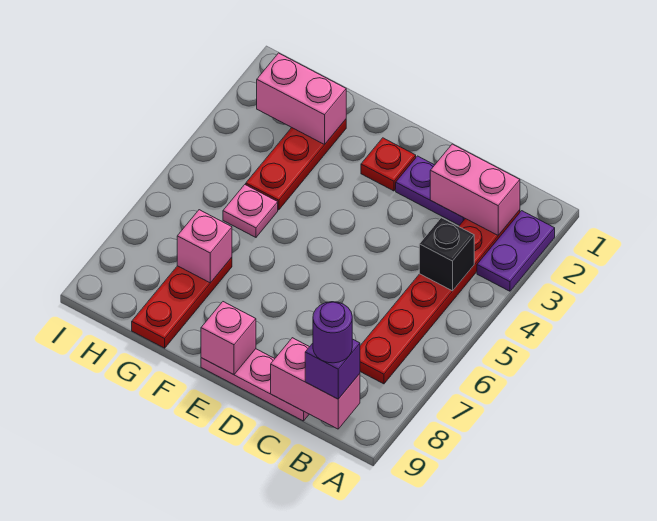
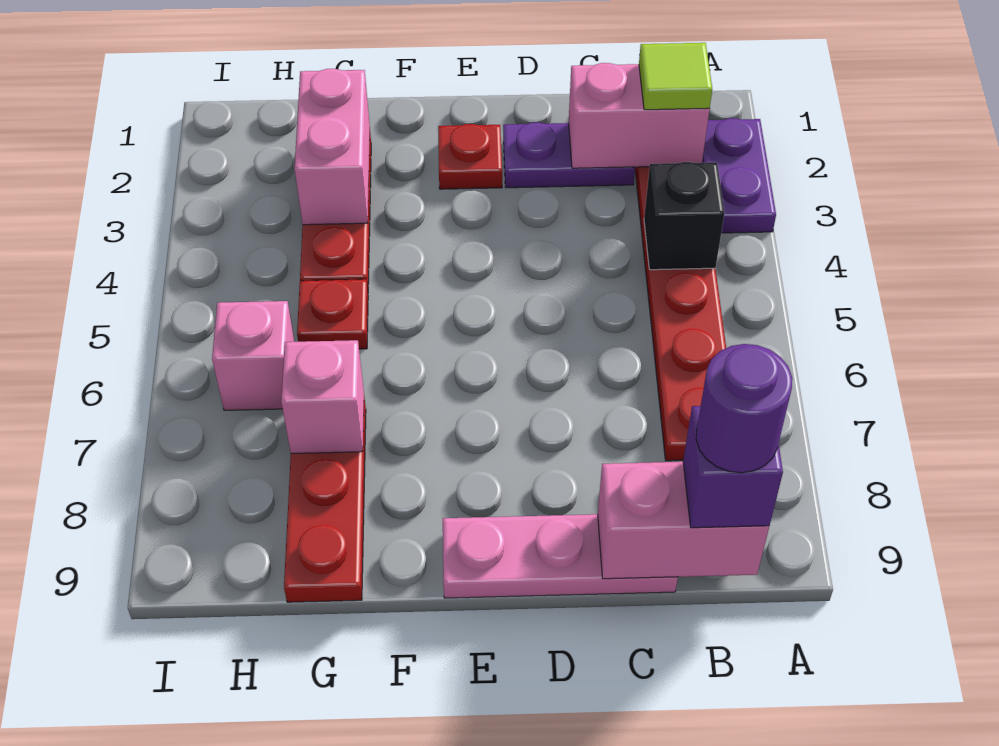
none -> lime 1x1 tile [639,43,712,110]
pink 1x1 brick [201,302,256,375] -> pink 1x1 brick moved to [212,301,294,410]
pink 1x2 brick [257,53,346,144] -> pink 1x2 brick turned to [295,69,370,225]
pink 1x1 plate [223,185,278,237] -> red 1x1 plate [297,279,368,349]

